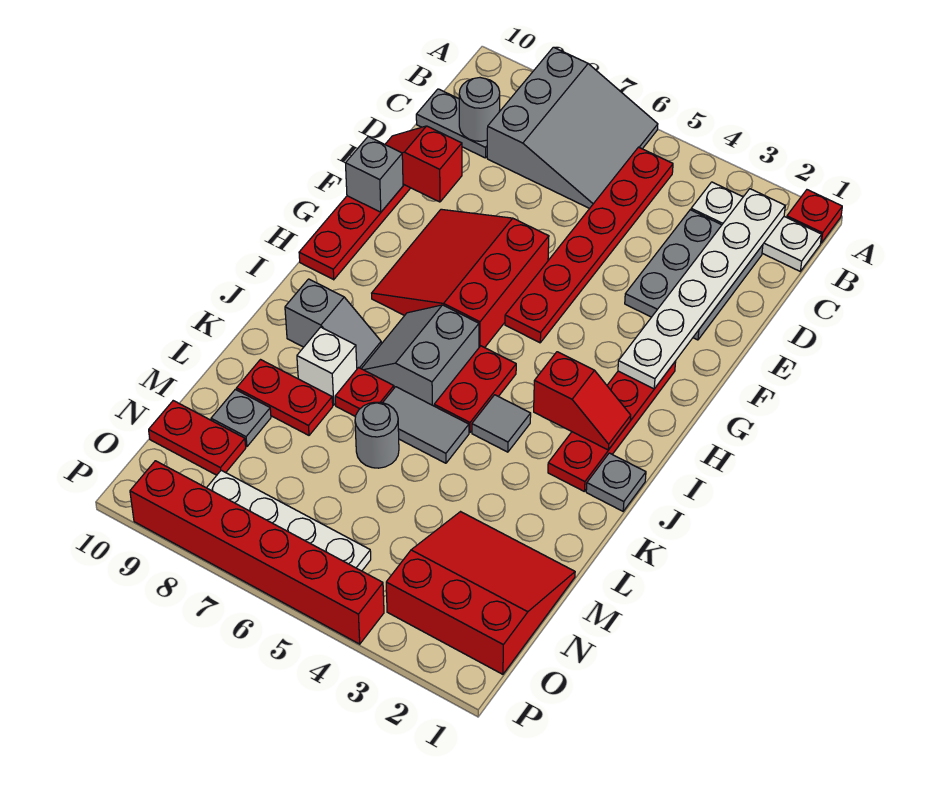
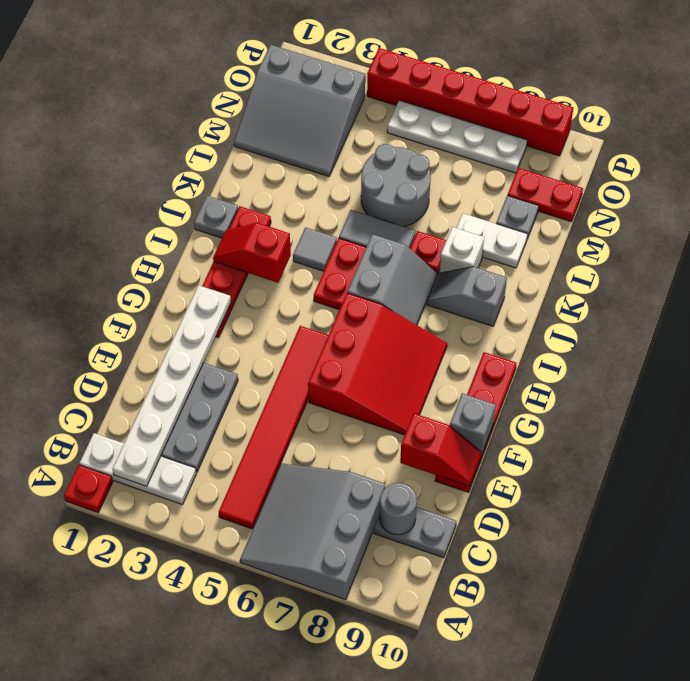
red 1x6 plate [505,147,673,343] -> red 1x6 tile [219,326,328,529]
grey 1x1 round brick [355,402,399,468] -> grey 2x2 round brick [361,144,431,227]
red 1x2 plate [237,360,333,435] -> white 1x2 plate [456,213,528,268]
red 3x3 slope [386,512,575,674] -> grey 3x3 slope [234,45,365,176]

